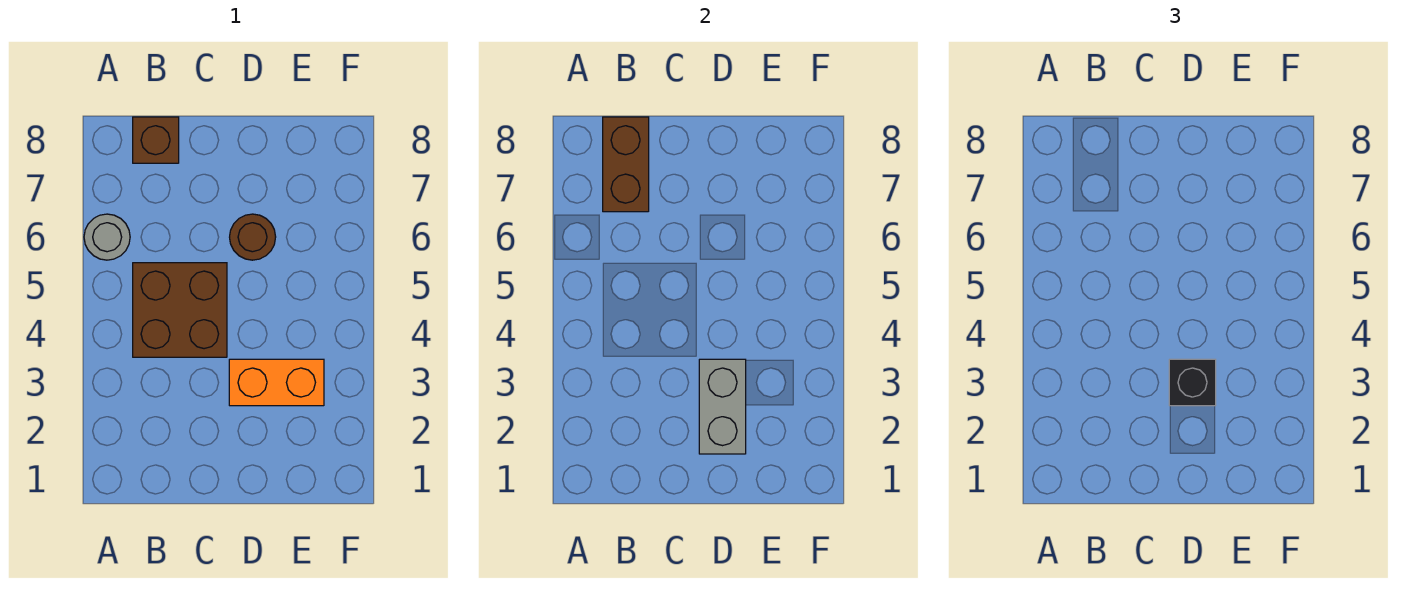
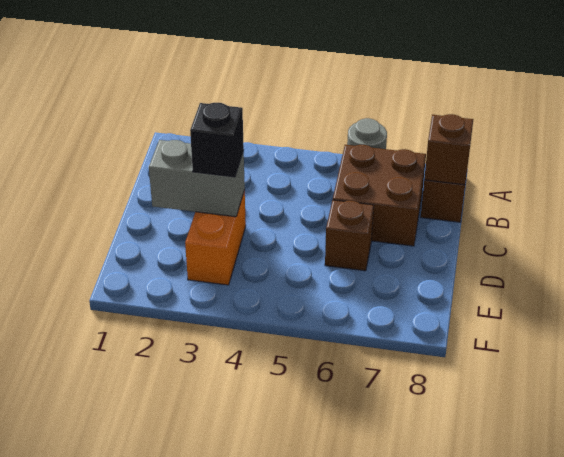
brown 2x2 brick [133,263,227,357] -> brown 2x2 brick moved to [333,145,426,246]
brown 1x2 brick [603,117,649,212] -> brown 1x1 brick [424,114,473,185]
brown 1x1 round brick [230,214,276,260] -> brown 1x1 brick [325,200,374,271]

